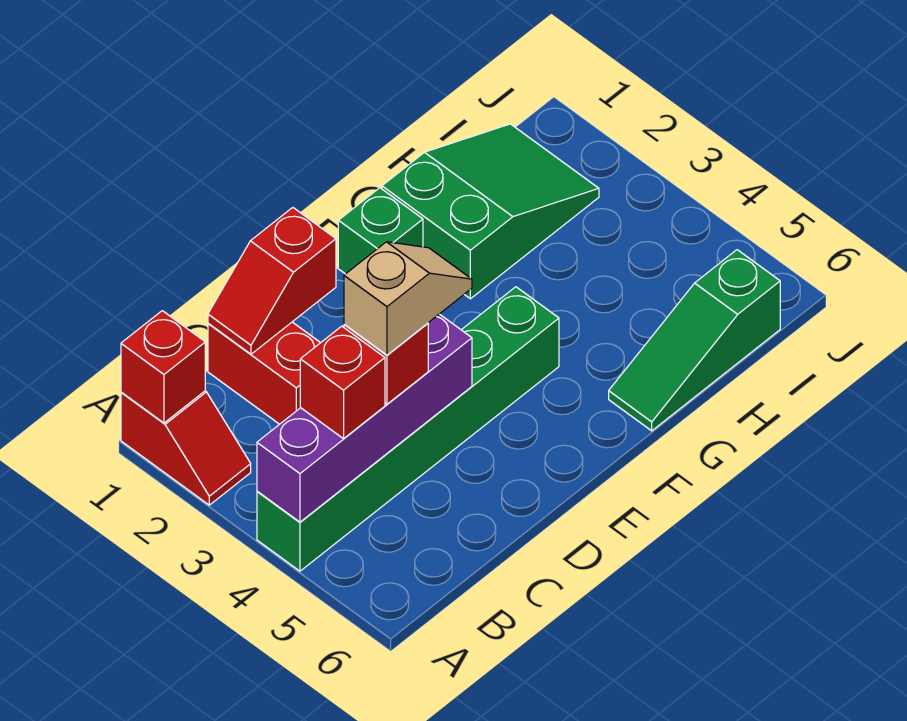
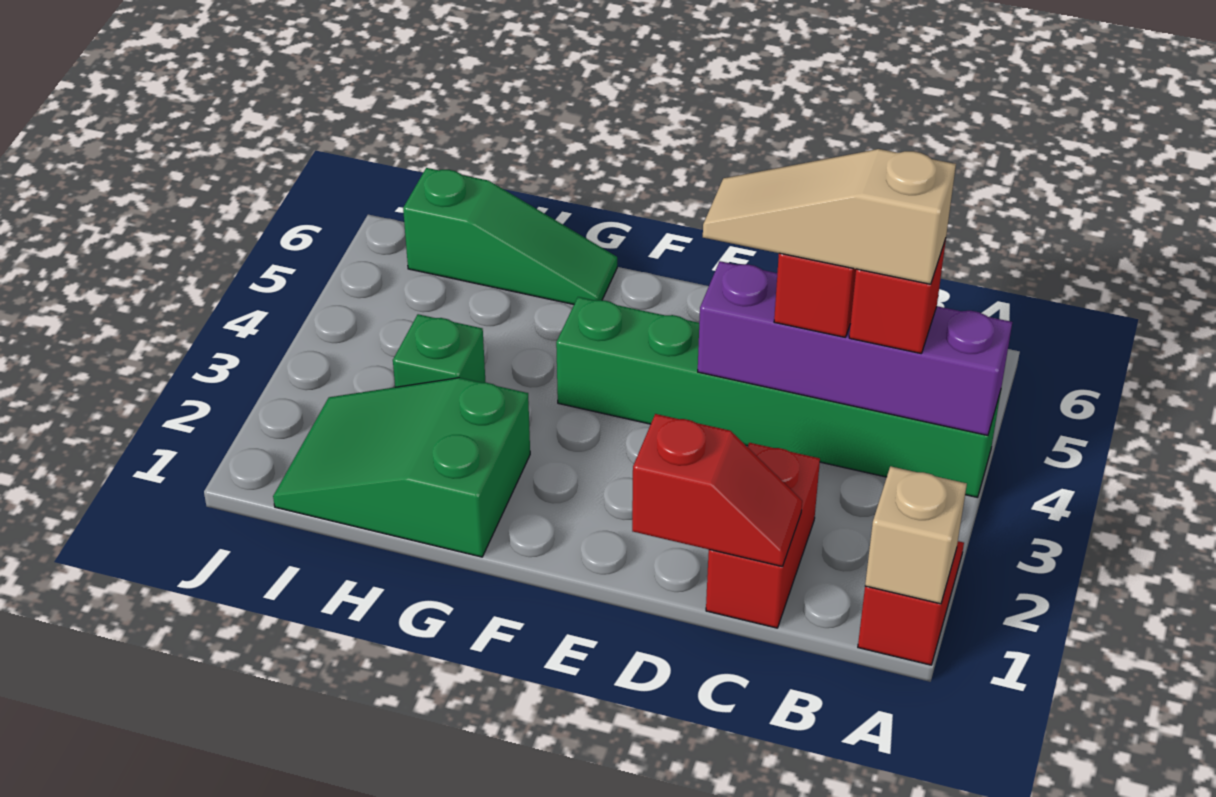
red 1x1 brick [121,311,205,423] -> tan 1x1 brick [865,466,967,604]
tan 1x2 slope [344,242,472,355] -> tan 1x3 slope [703,149,956,284]
green 1x1 brick [338,188,423,274] -> green 1x1 brick moved to [393,314,485,387]

